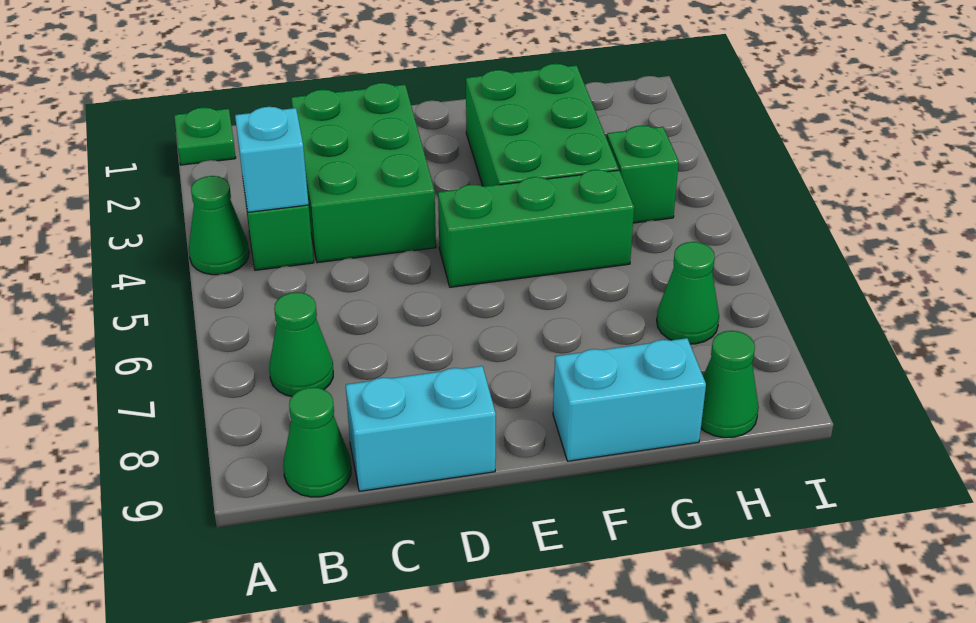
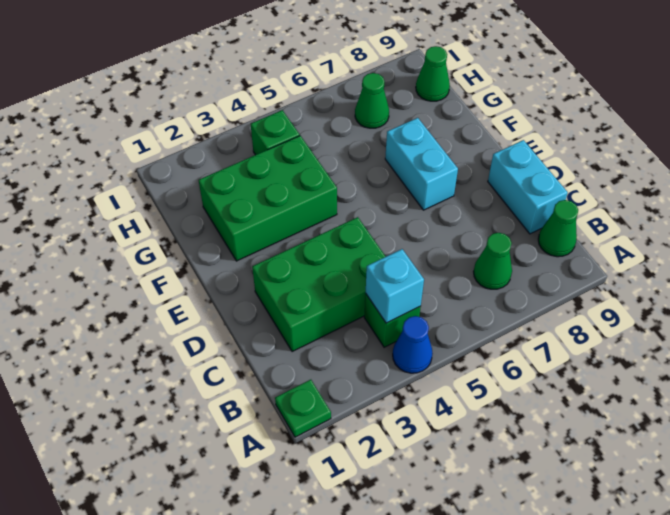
green 1x1 cone [189,176,249,275] -> blue 1x1 cone [393,316,433,373]
green 1x3 brick [438,170,634,287] -> none
cyan 1x2 brick [553,338,706,461] -> cyan 1x2 brick moved to [385,118,458,210]

